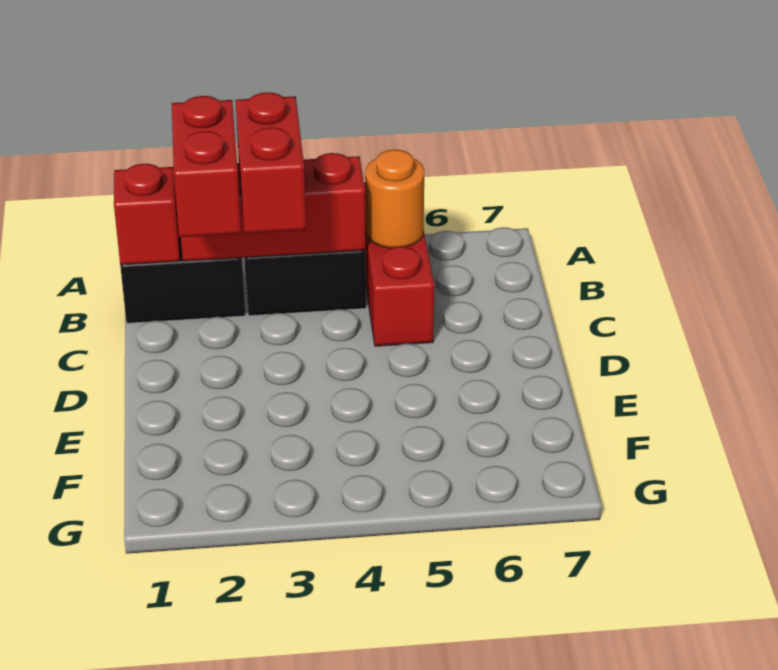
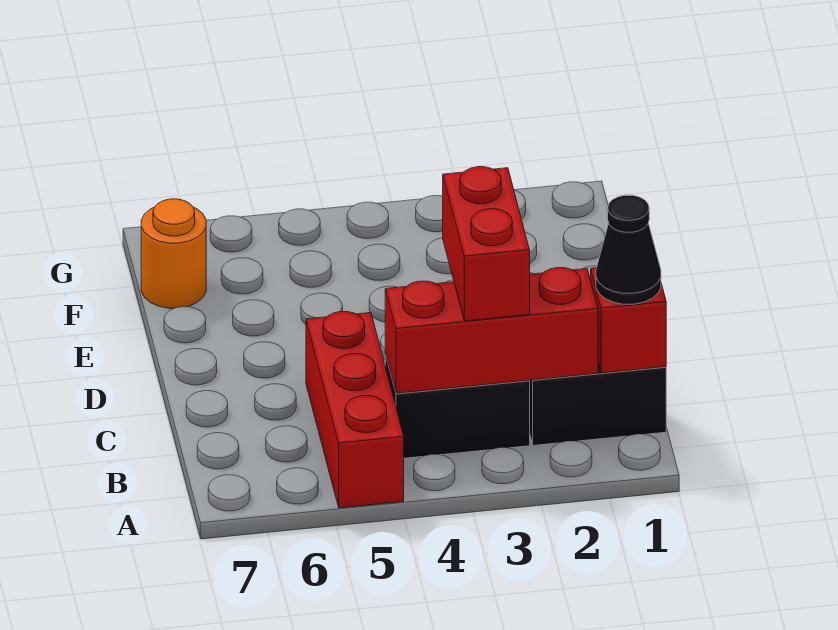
none -> black 1x1 cone [596,195,661,304]
red 1x2 brick [172,96,241,237] -> none
orange 1x1 round brick [365,150,424,248] -> orange 1x1 round brick moved to [141,199,206,308]

